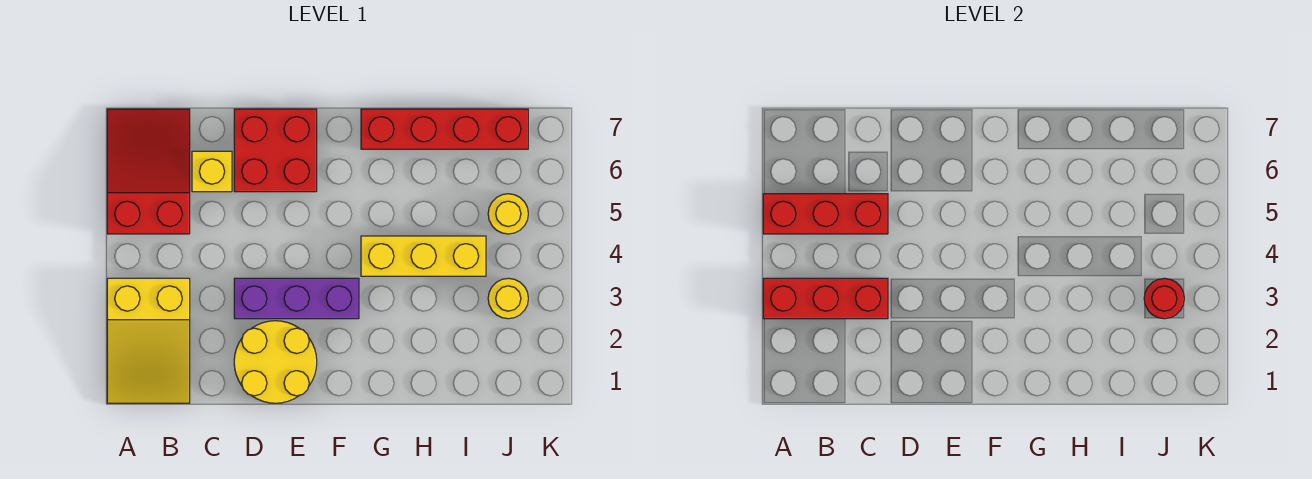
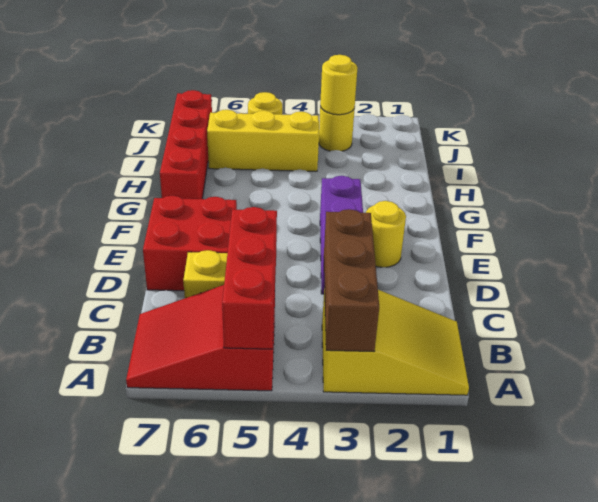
red 1x3 brick [763,278,888,319] -> brown 1x3 brick [324,209,379,351]
yellow 2x2 round brick [234,321,317,403] -> yellow 1x1 round brick [366,201,406,267]
yellow 1x3 brick [361,236,486,276] -> yellow 1x3 brick turned to [207,110,319,171]
red 1x1 round brick [1144,278,1184,319] -> yellow 1x1 round brick [320,55,358,115]

